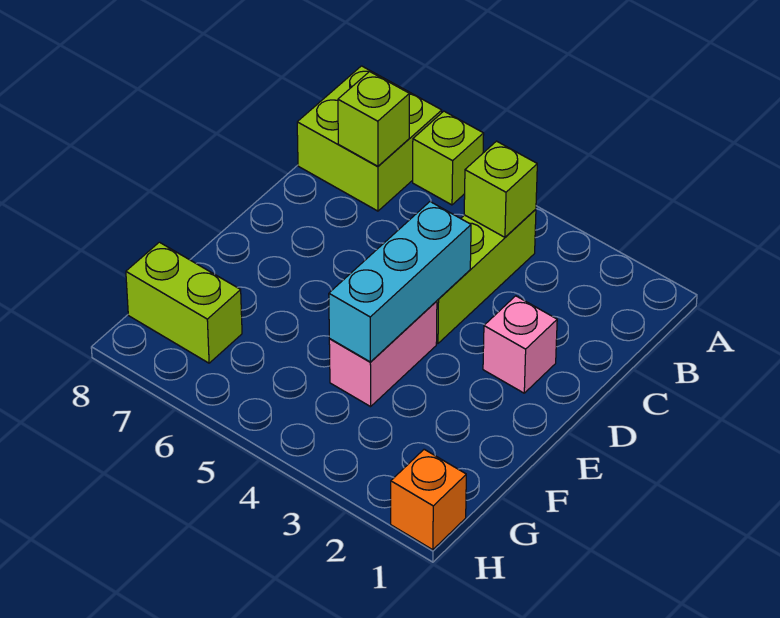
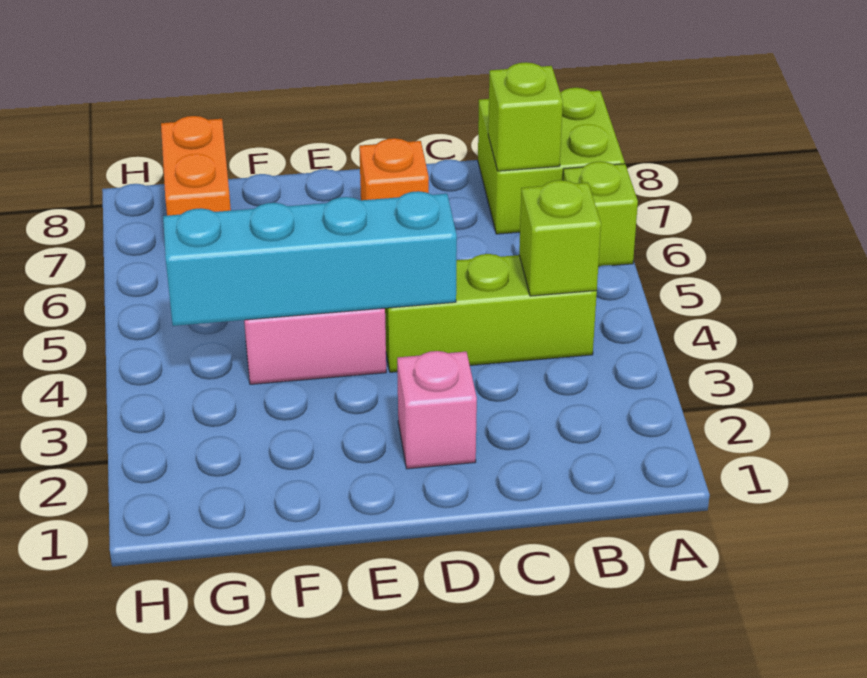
cyan 1x3 brick [329,202,471,362] -> cyan 1x4 brick [163,191,457,326]
lime 1x2 brick [126,242,242,363] -> orange 1x2 brick [161,116,231,216]
orange 1x1 brick [391,449,466,550] -> orange 1x1 brick moved to [359,138,429,200]

